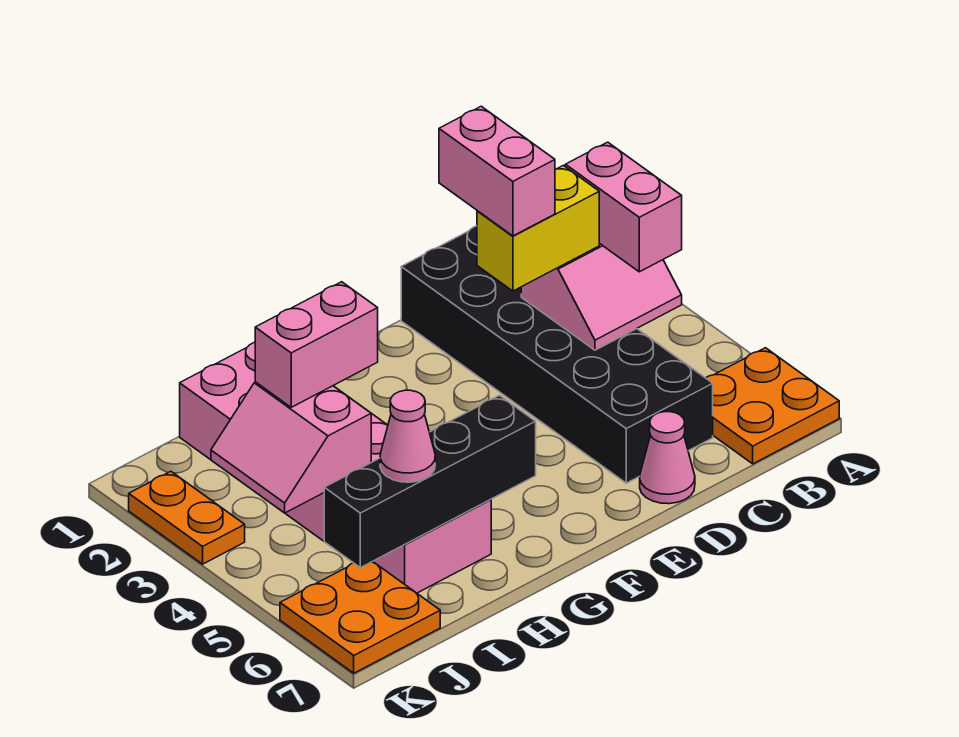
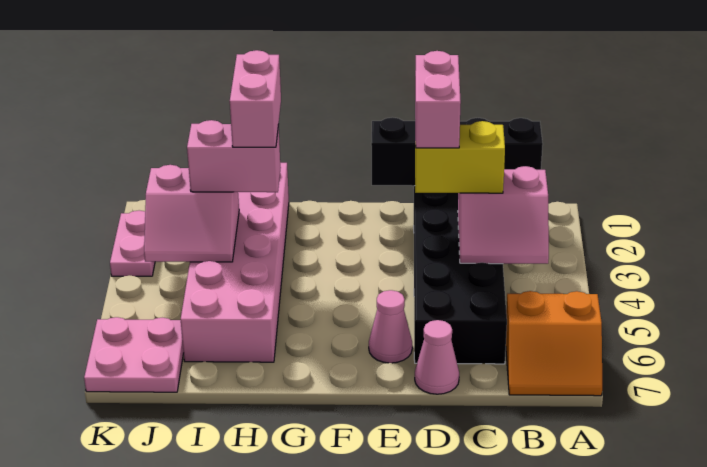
orange 2x2 plate [706,348,839,464] -> orange 2x2 slope [506,291,602,396]
pink 1x2 brick [565,142,682,272] -> pink 1x2 brick moved to [230,50,281,147]
black 1x4 brick [324,396,536,568] -> black 1x4 brick moved to [371,117,543,186]
pink 2x2 slope [211,382,371,513] -> pink 2x2 slope turned to [144,165,239,262]
pink 1x1 cone [380,390,435,482] -> pink 1x1 cone moved to [369,290,412,363]
orange 2x2 plate [280,561,440,673] -> pink 2x2 plate [84,317,184,392]
orange 1x2 plate [129,471,245,564] -> pink 1x2 plate [110,210,155,276]

